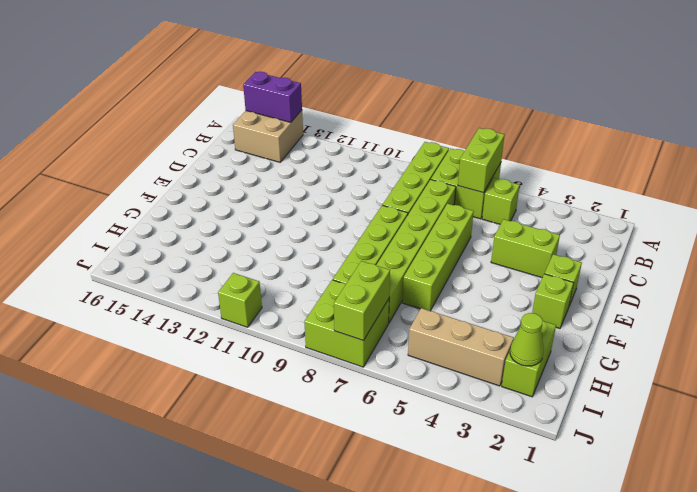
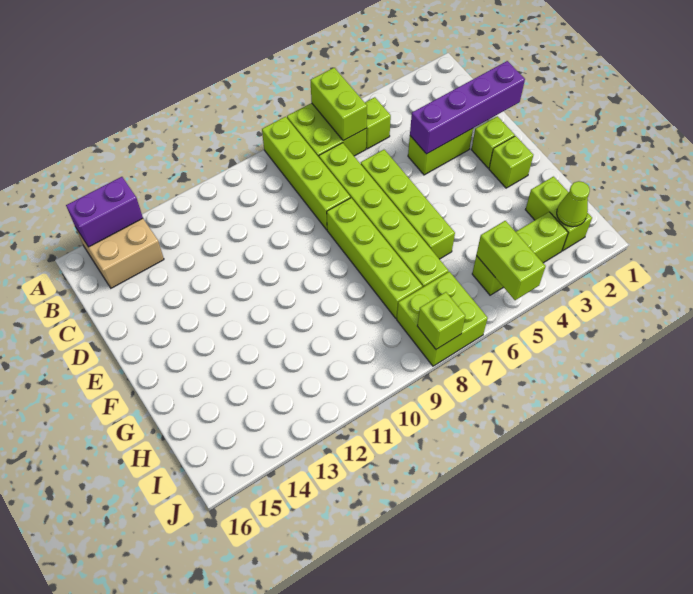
none -> purple 1x4 brick [410,61,525,154]
tan 1x3 brick [408,308,514,386] -> lime 1x3 brick [472,212,568,295]
lime 1x2 brick [334,261,390,341] -> lime 1x2 brick moved to [476,221,546,300]
lime 1x1 brick [218,273,262,327] -> lime 1x1 brick moved to [417,292,465,349]

